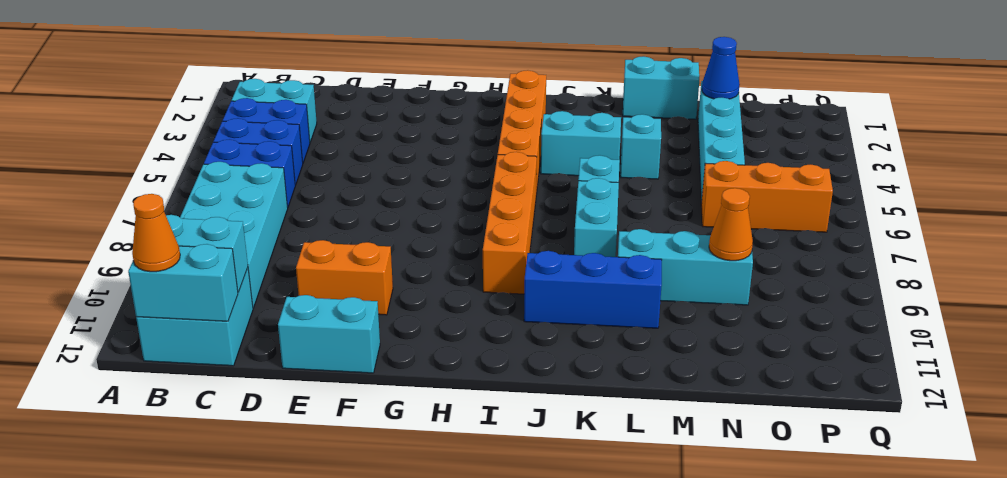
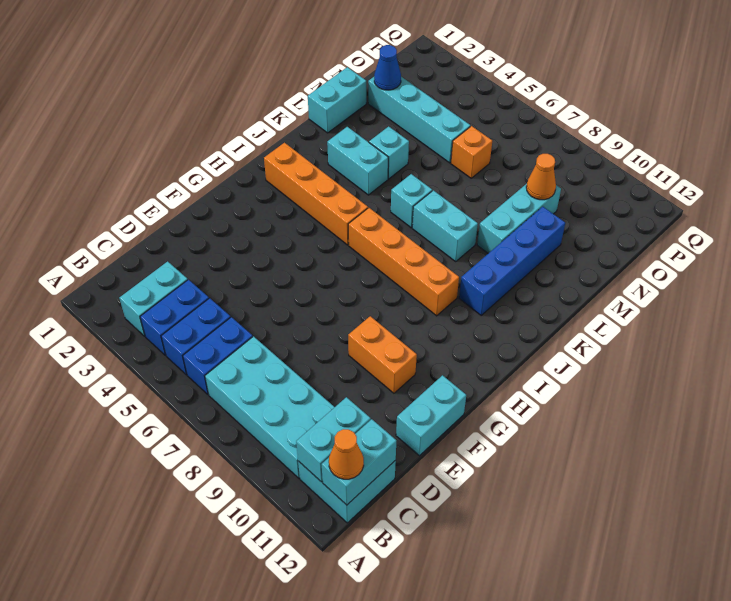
orange 1x2 brick [296,240,393,315] -> orange 1x2 brick turned to [348,316,417,393]
cyan 1x2 brick [541,111,621,176] -> cyan 1x2 brick turned to [327,127,388,195]
blue 1x3 brick [524,251,662,328] -> blue 1x4 brick [459,207,565,315]
orange 1x3 brick [701,161,833,232] -> orange 1x1 brick [451,126,492,178]

